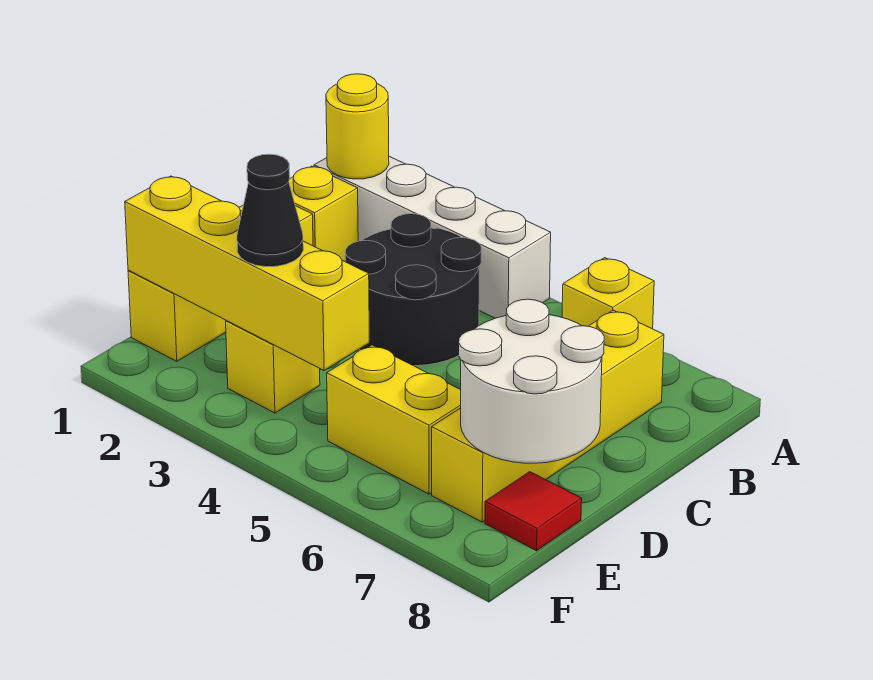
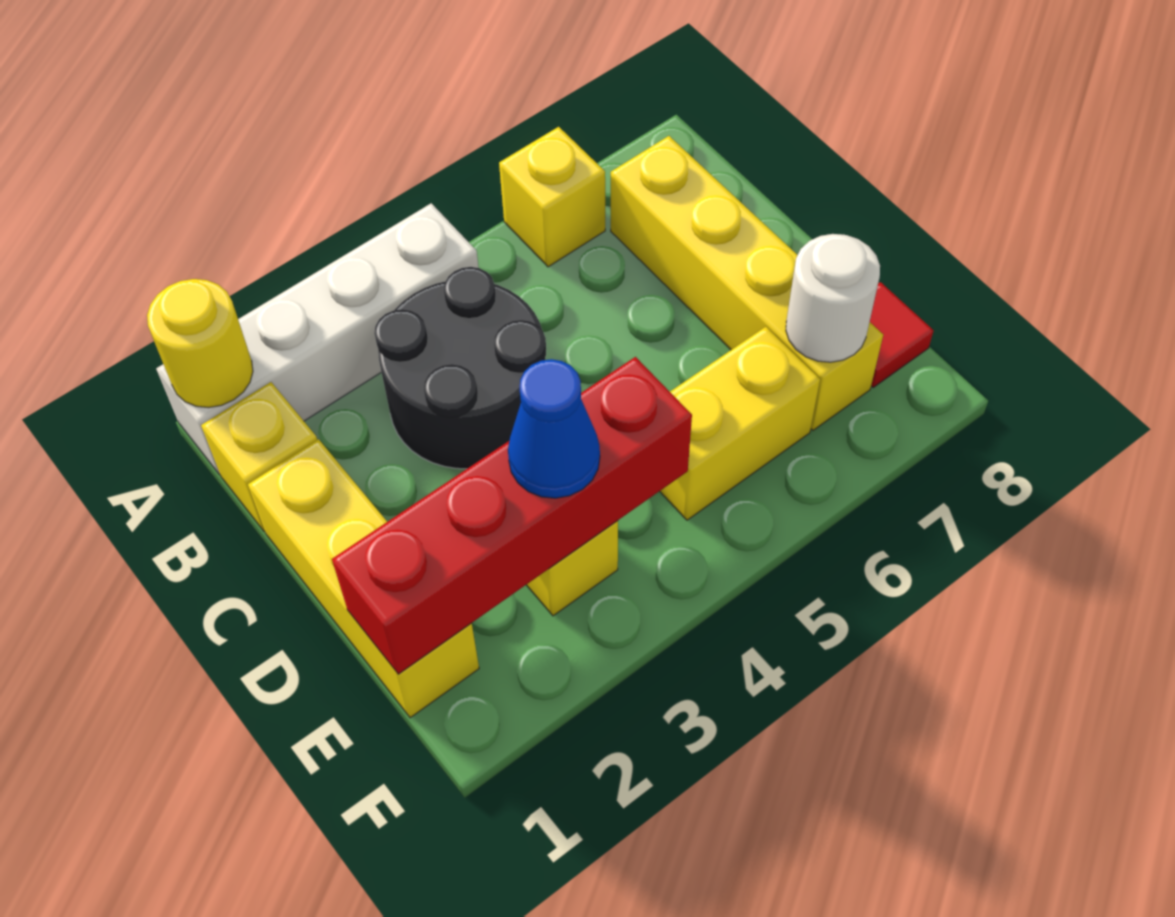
white 2x2 round brick [459,299,604,463] -> white 1x1 round brick [786,234,880,362]
yellow 1x4 brick [125,176,370,370] -> red 1x4 brick [332,357,692,674]
black 1x1 cone [237,154,303,267] -> blue 1x1 cone [508,359,600,498]

